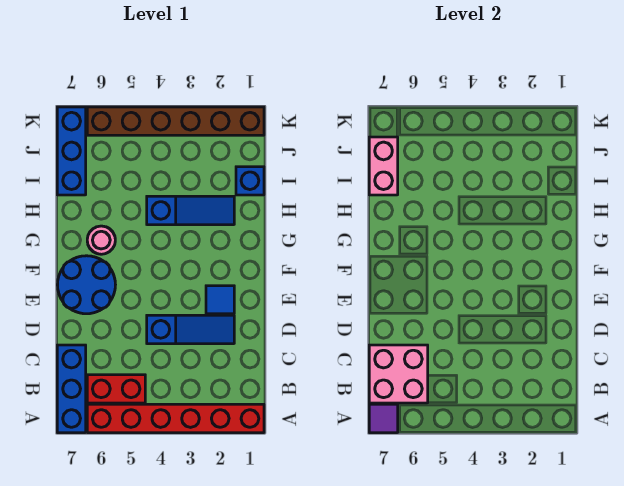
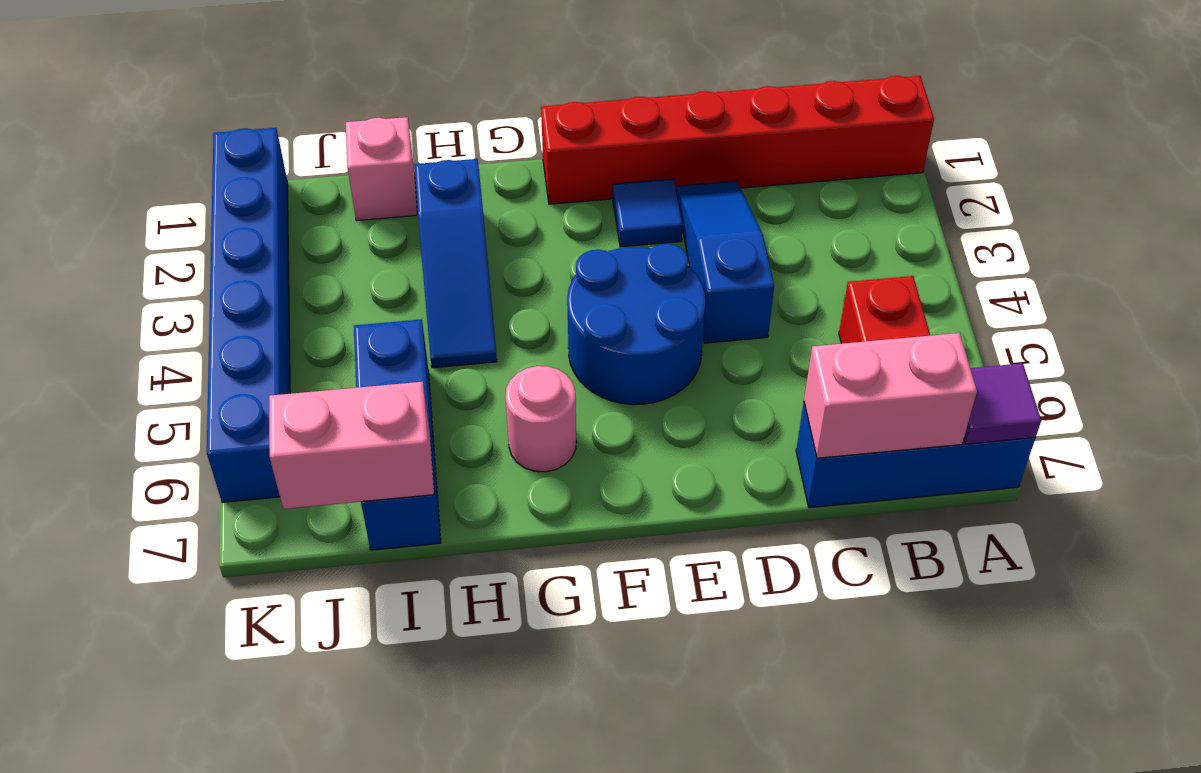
red 1x6 brick [87,404,264,433] -> red 1x6 brick turned to [541,76,934,204]
pink 2x2 brick [369,345,428,403] -> pink 1x2 brick [804,333,977,458]
blue 2x2 round brick [57,256,115,314] -> blue 2x2 round brick moved to [567,244,706,405]
blue 1x3 slope [147,196,234,225] -> blue 1x3 slope turned to [414,159,497,368]
blue 1x1 brick [236,167,264,195] -> pink 1x1 brick [346,117,417,221]
blue 1x3 brick [57,107,86,195] -> blue 1x3 brick turned to [354,319,441,550]
brown 1x6 brick [87,107,264,135] -> blue 1x6 brick [207,128,290,502]

